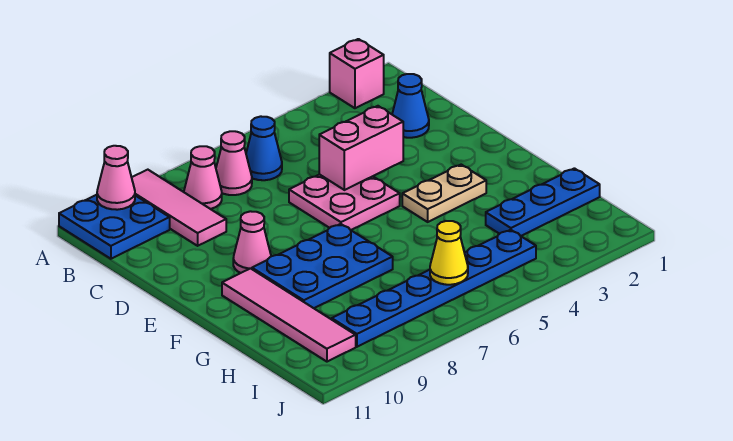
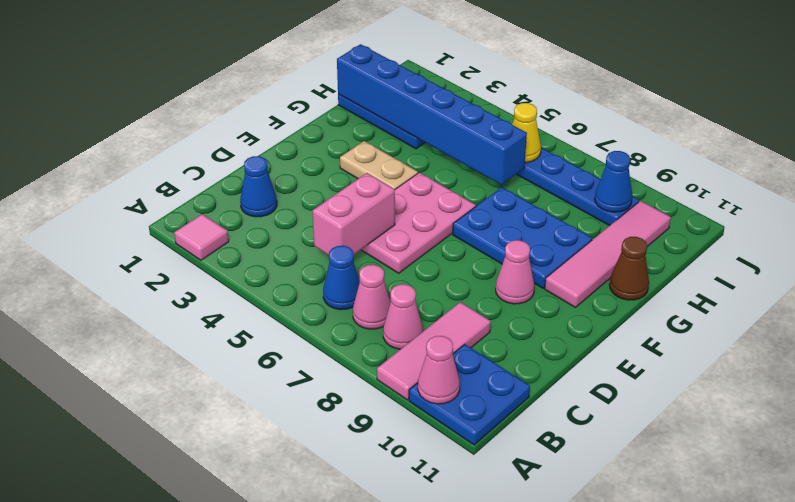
pink 1x1 brick [330,39,384,108] -> pink 1x1 tile [174,214,229,260]
pink 1x2 brick [319,106,403,190] -> pink 1x2 brick turned to [312,173,395,255]
pink 2x2 plate [289,174,400,230] -> pink 2x3 plate [361,173,476,273]
none -> brown 1x1 cone [609,237,649,300]
none -> blue 1x6 brick [337,44,527,185]
none -> blue 1x1 cone [595,151,632,212]

